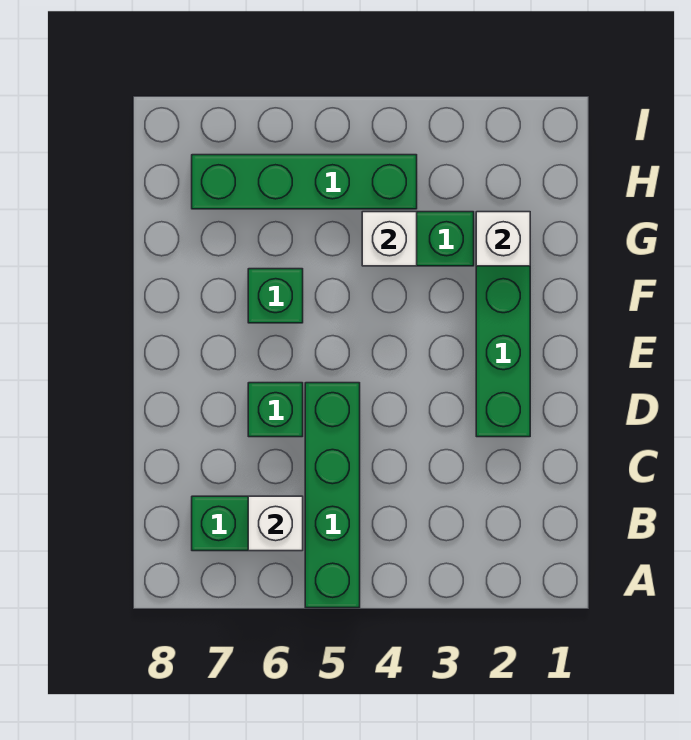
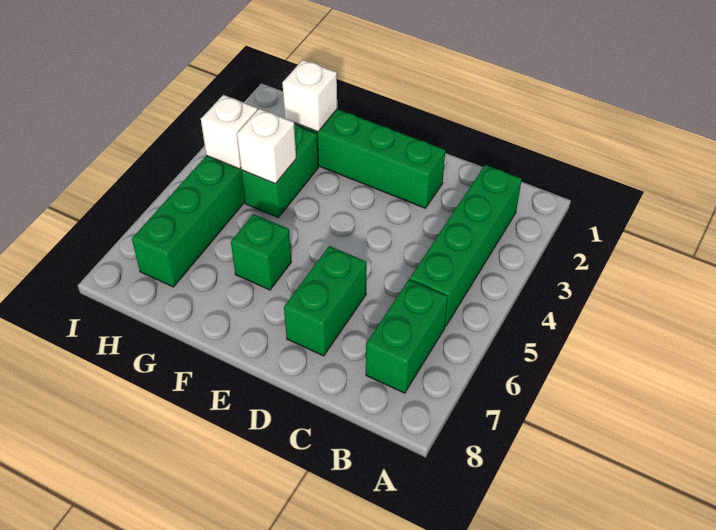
green 1x4 brick [305,383,360,608] -> green 1x4 brick turned to [410,165,522,327]
white 1x1 brick [248,496,303,551] -> white 1x1 brick moved to [201,95,258,169]
green 1x1 brick [248,383,303,437] -> green 1x2 brick [284,246,366,356]

